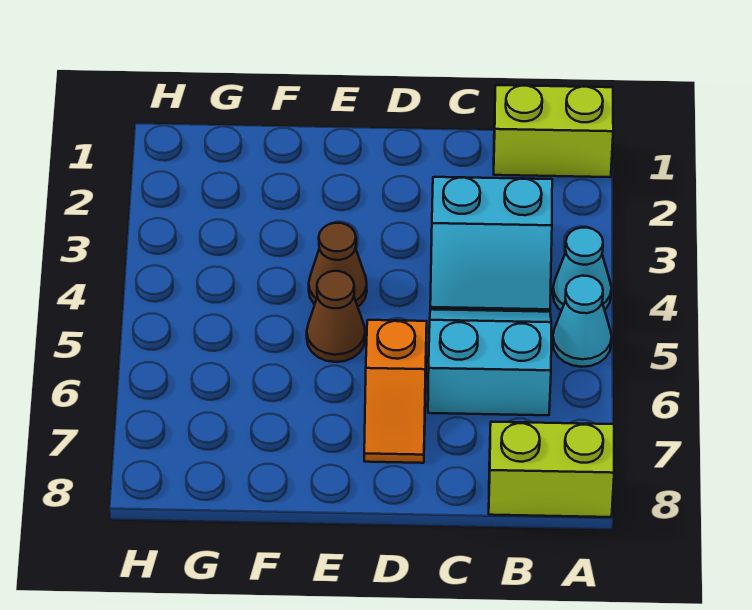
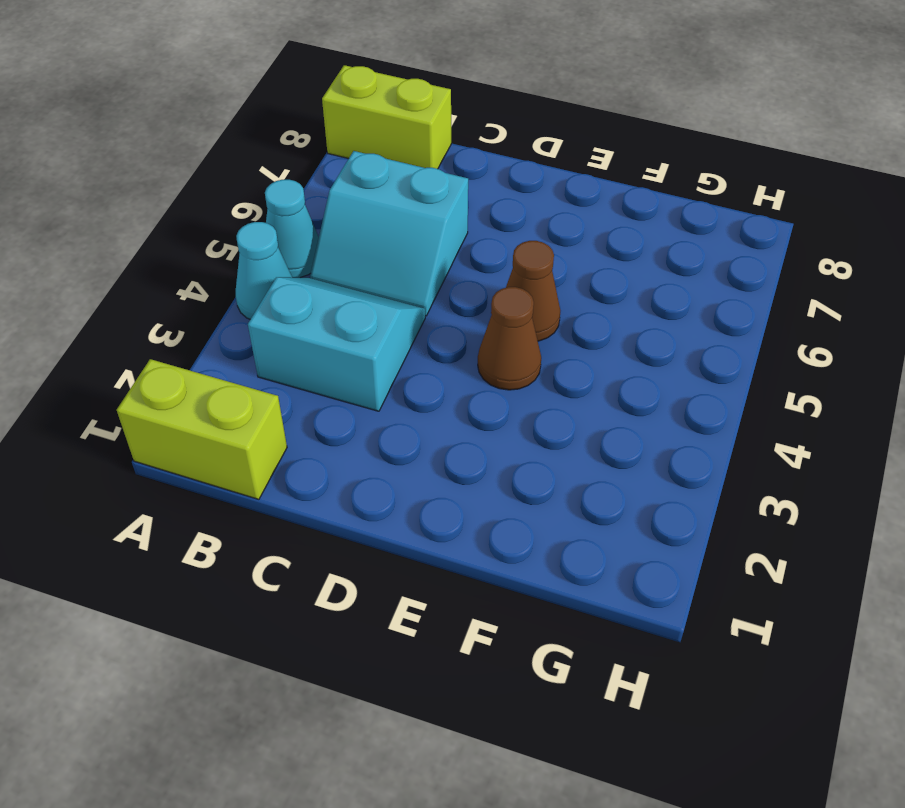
orange 1x2 slope [364,320,427,463] -> none

